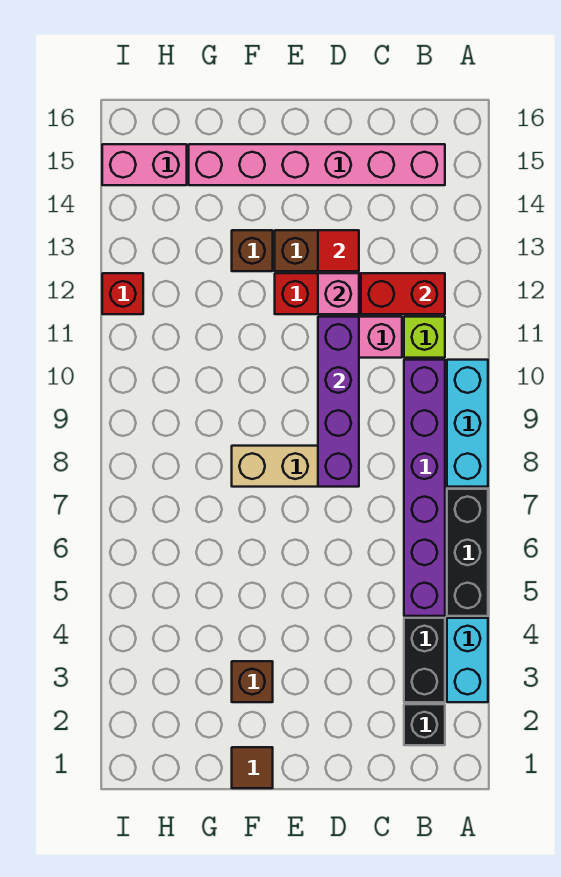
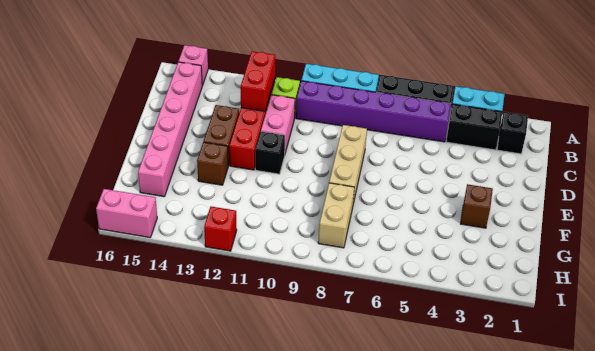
purple 1x4 brick [318,317,359,487] -> none
pink 1x1 brick [318,273,359,314] -> pink 1x1 brick moved to [178,45,208,86]
red 1x1 tile [318,230,359,271] -> none
none -> black 1x1 brick [255,132,285,174]
brown 1x1 tile [232,747,273,788] -> none
none -> tan 1x2 brick [318,183,354,248]
pink 1x2 brick [102,144,187,185] -> pink 1x2 brick turned to [96,189,157,238]

